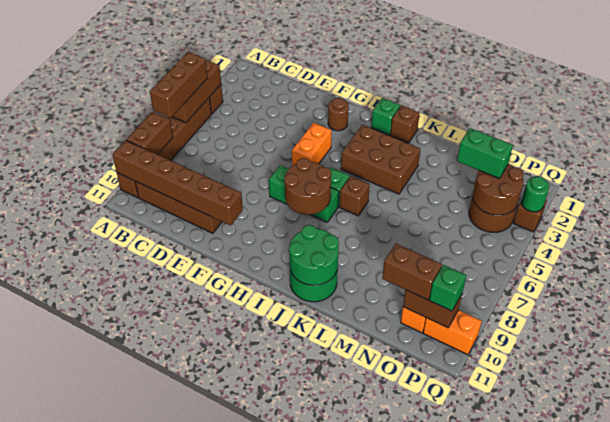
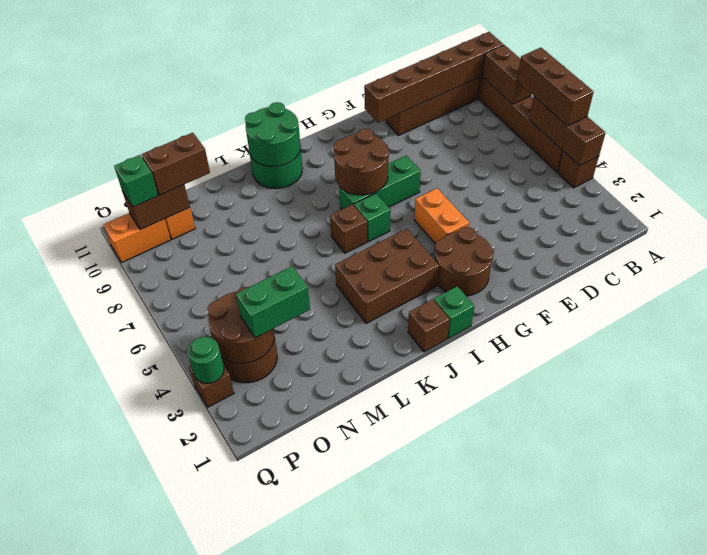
brown 1x1 round brick [328,98,349,131] -> brown 2x2 round brick [435,227,494,296]

